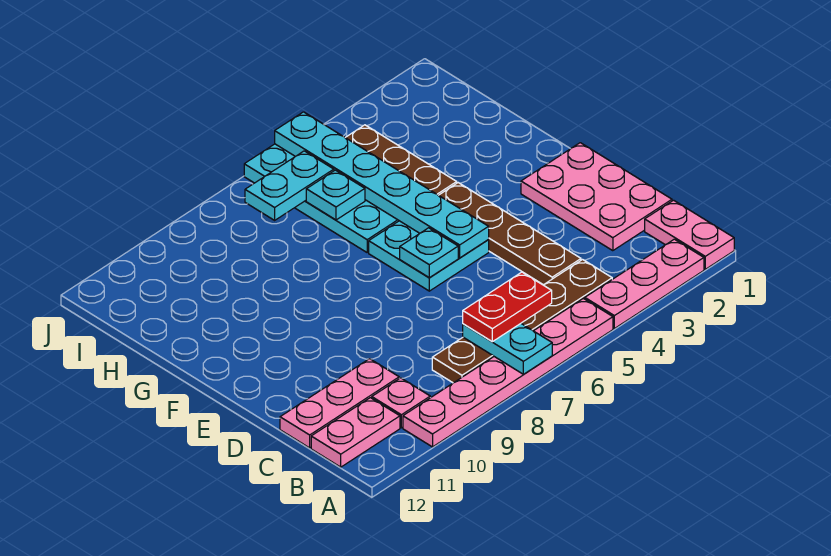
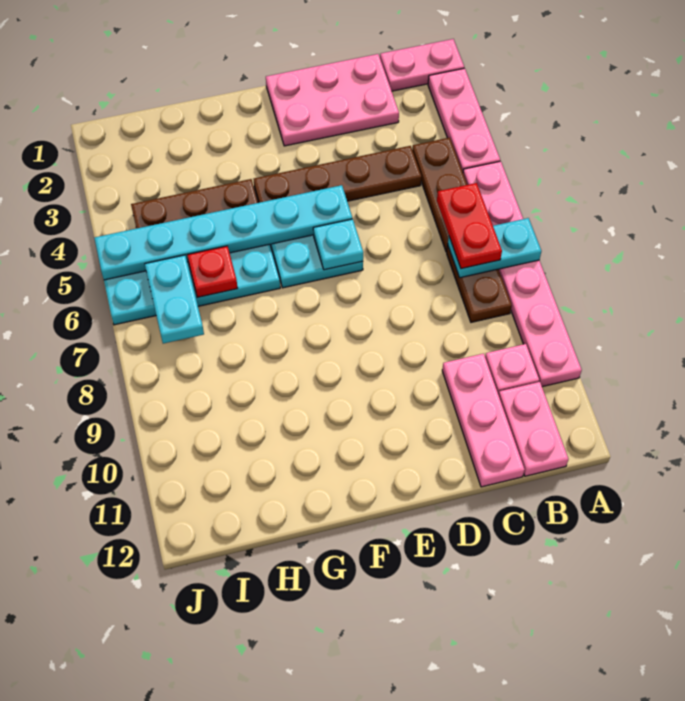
cyan 1x1 plate [306,170,365,220] -> red 1x1 plate [187,246,237,297]

